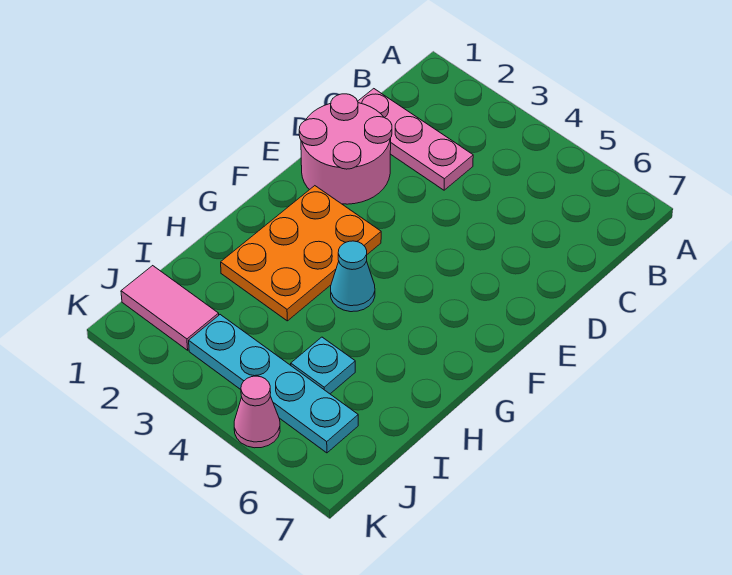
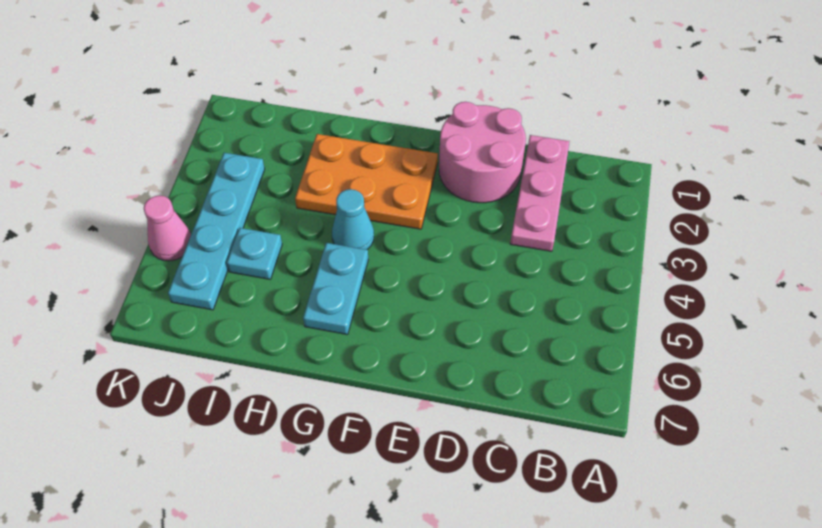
none -> cyan 1x2 plate [303,243,368,335]
pink 1x2 tile [121,266,219,350] -> none

